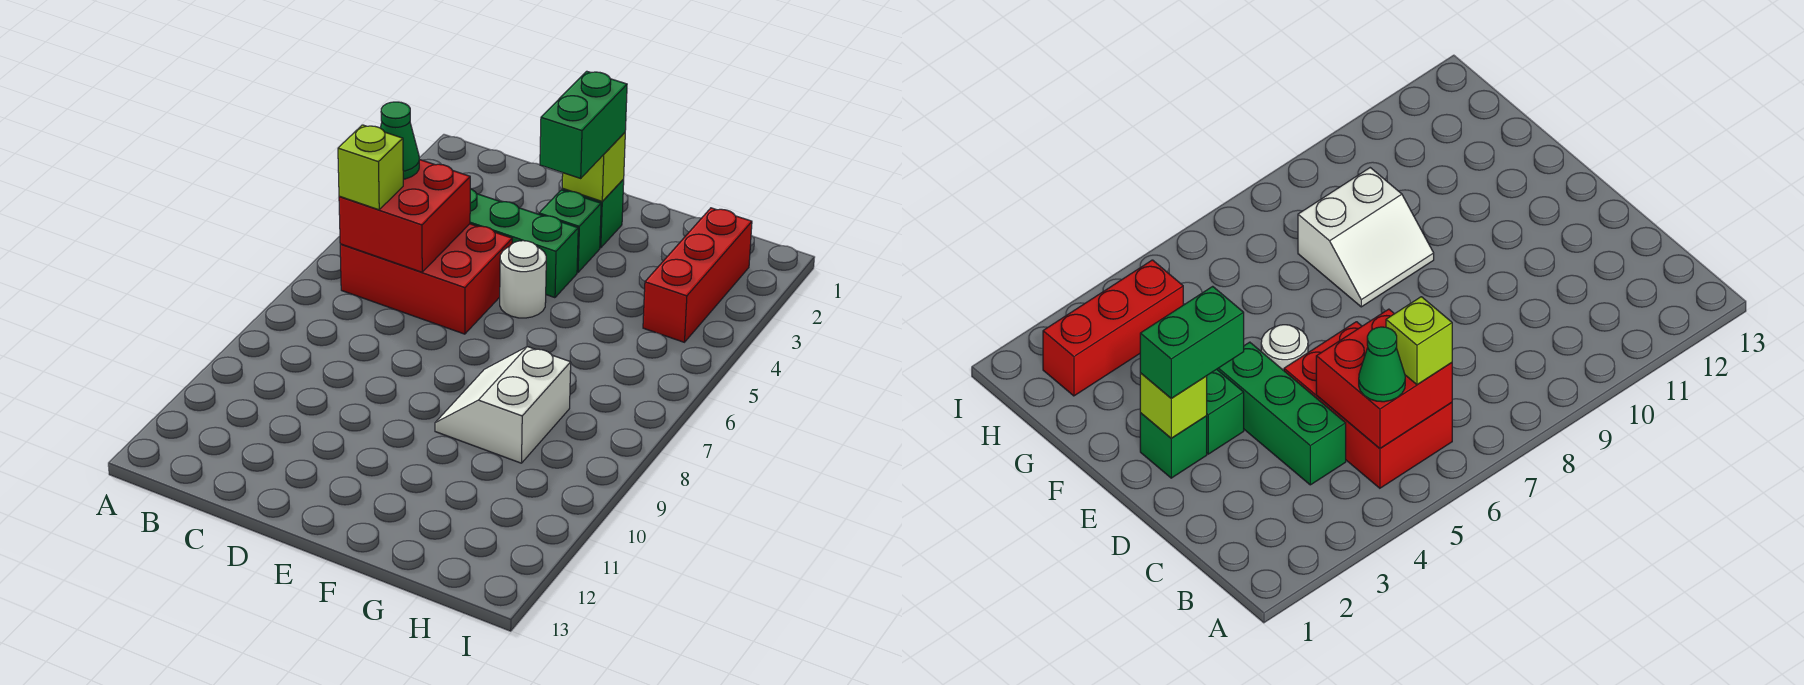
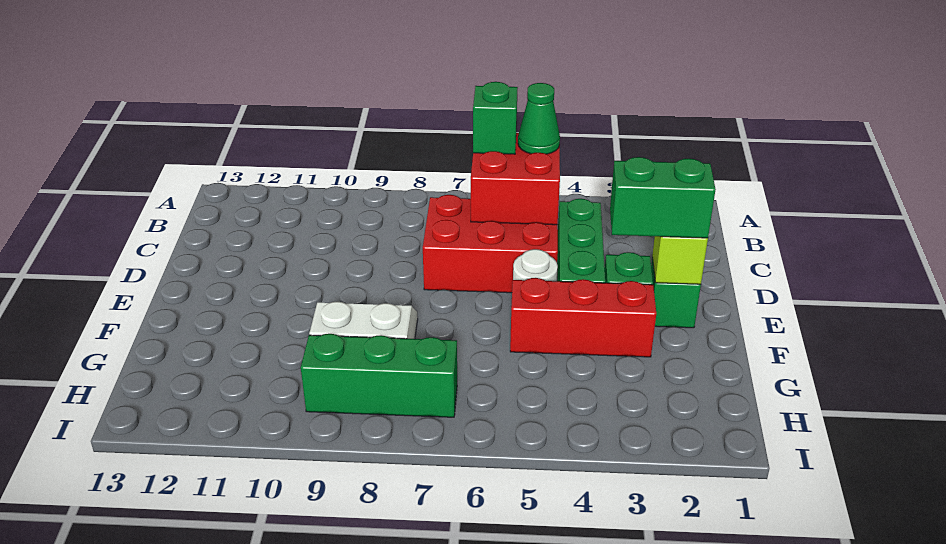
red 2x3 brick [340,224,512,334] -> red 2x3 brick turned to [423,195,558,293]
lime 1x1 brick [338,125,403,210] -> green 1x1 brick [473,82,518,154]
red 1x3 brick [643,208,752,342] -> red 1x3 brick moved to [510,278,656,357]
none -> green 1x3 brick [301,334,457,417]

